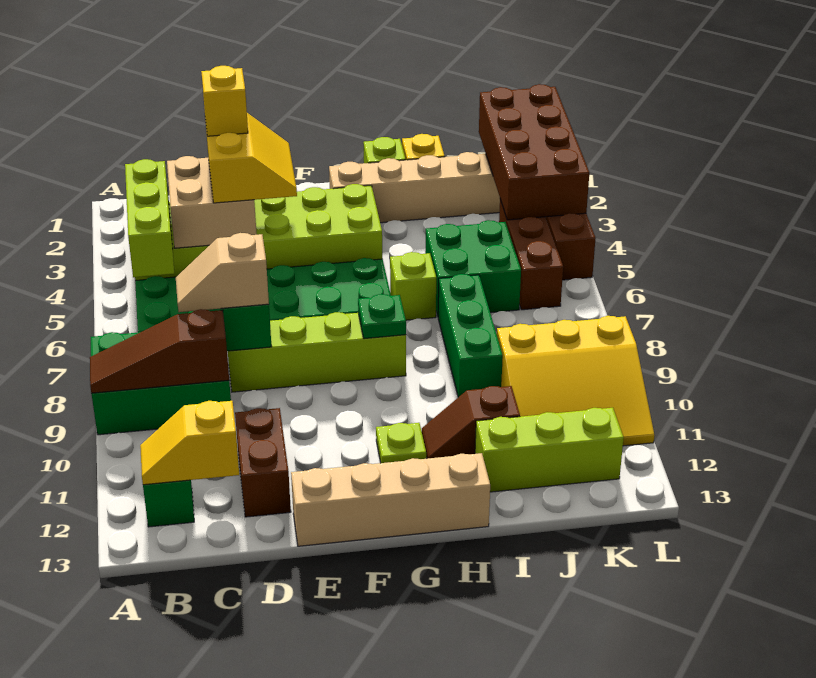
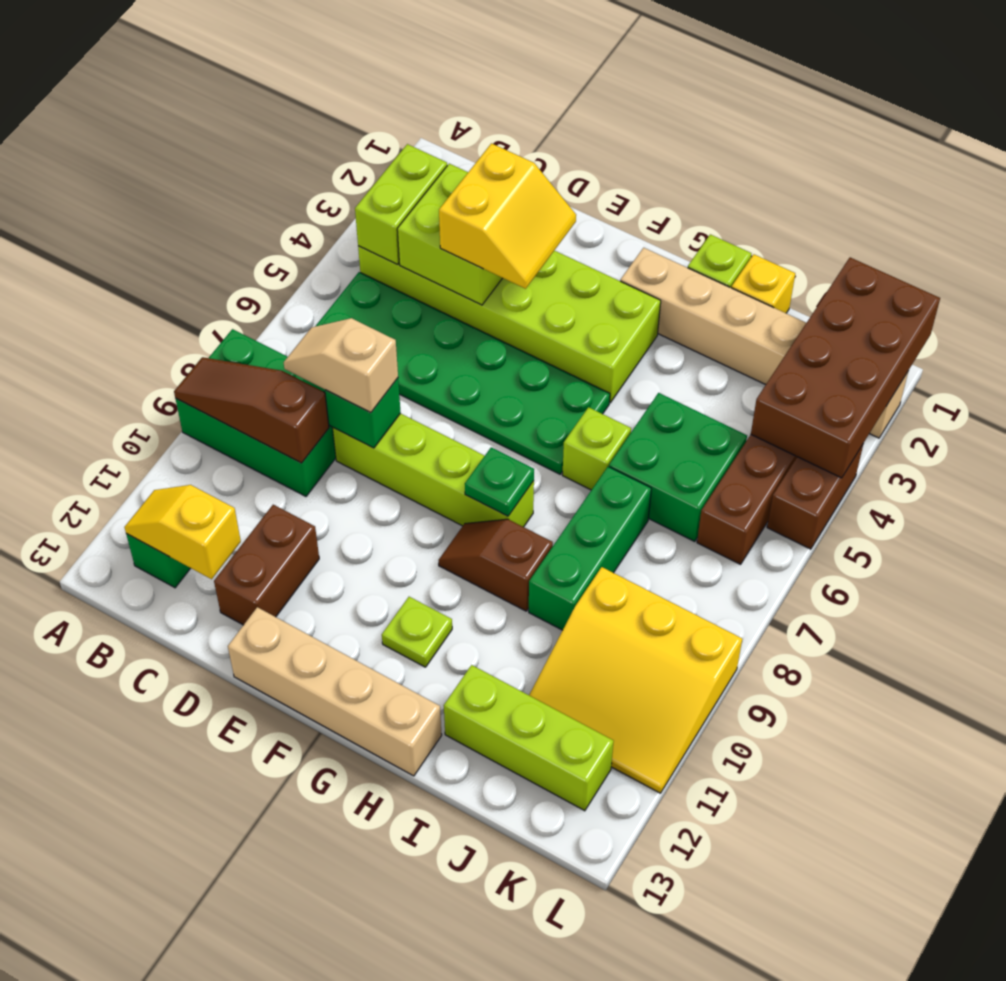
lime 1x3 brick [125,159,174,277] -> lime 1x2 brick [355,144,447,264]
tan 2x2 brick [167,156,257,248] -> lime 2x2 brick [397,164,502,305]
yellow 1x1 brick [201,66,248,136] -> none
brown 1x2 slope [422,386,520,459] -> brown 1x2 slope moved to [439,519,553,611]

